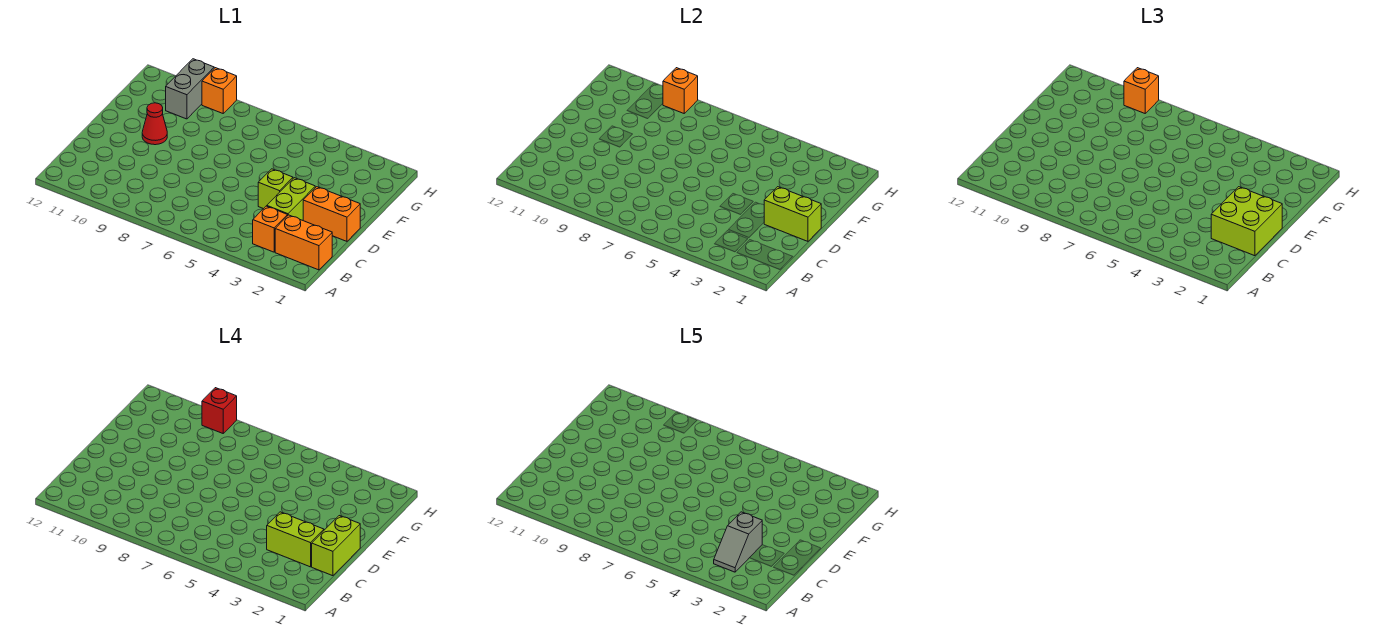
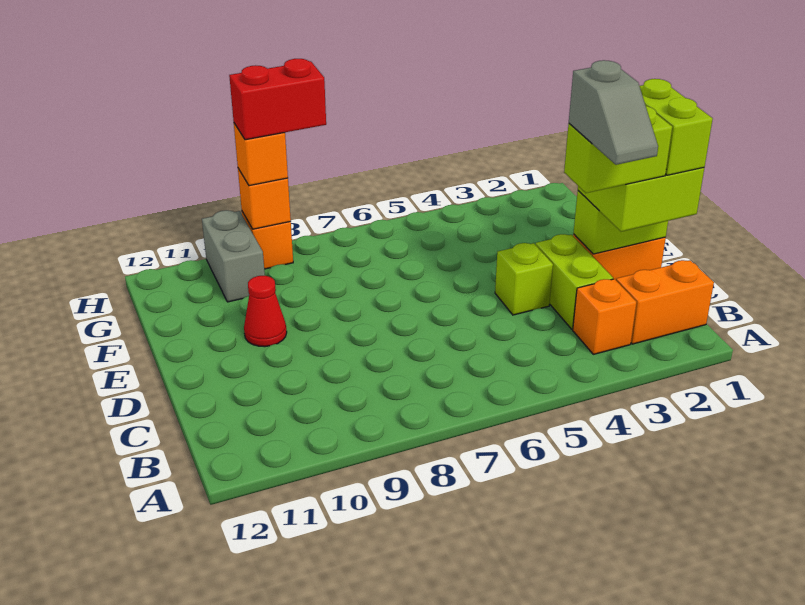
red 1x1 brick [202,388,237,433] -> red 1x2 brick [229,59,326,140]

